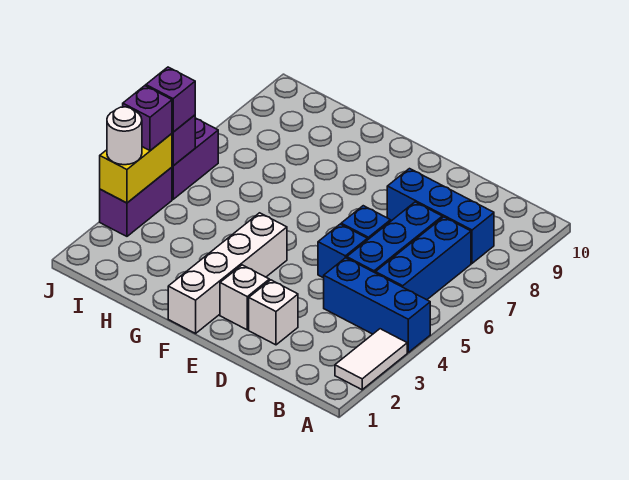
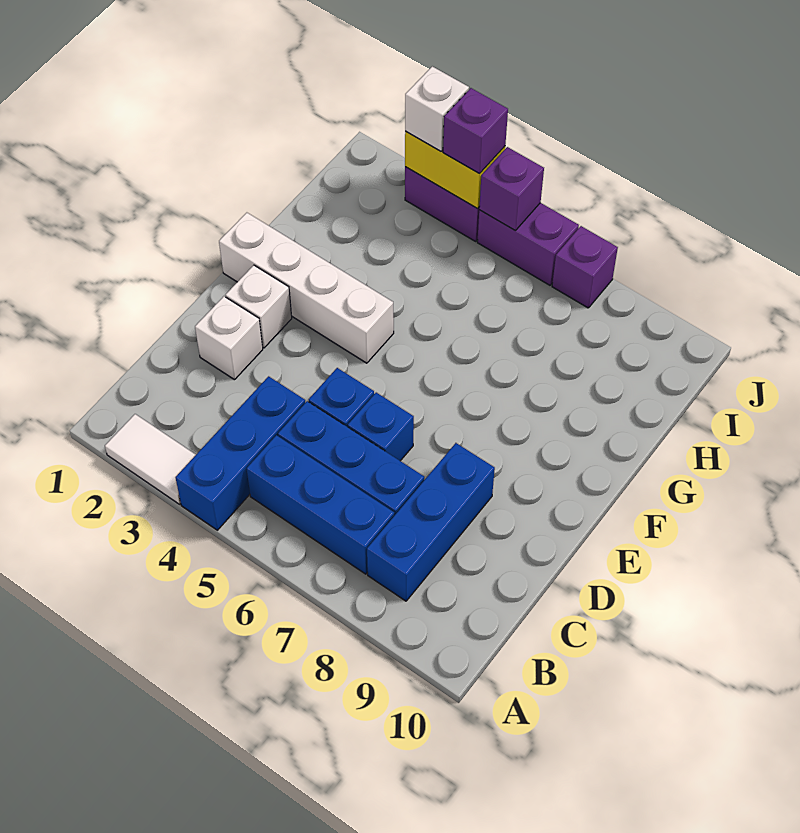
white 1x1 round brick [107,107,142,165] -> white 1x1 brick [405,66,469,151]
purple 1x1 brick [146,67,195,132] -> purple 1x1 brick moved to [552,226,618,308]

